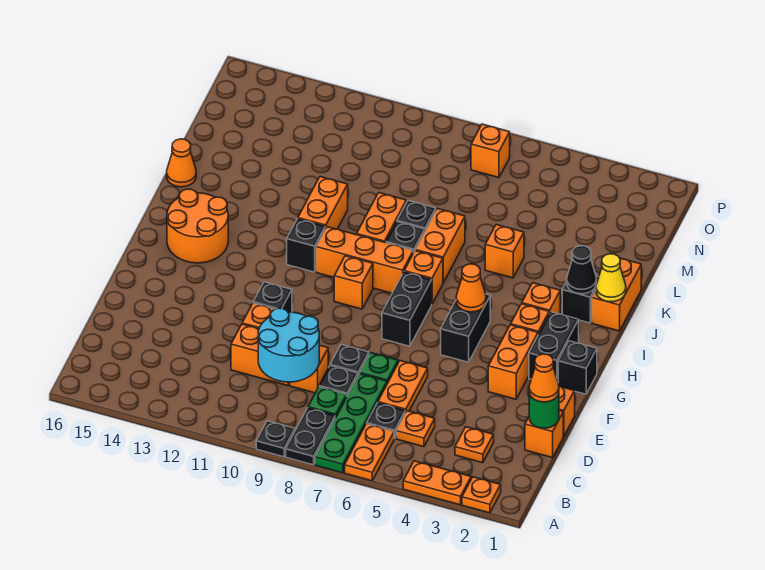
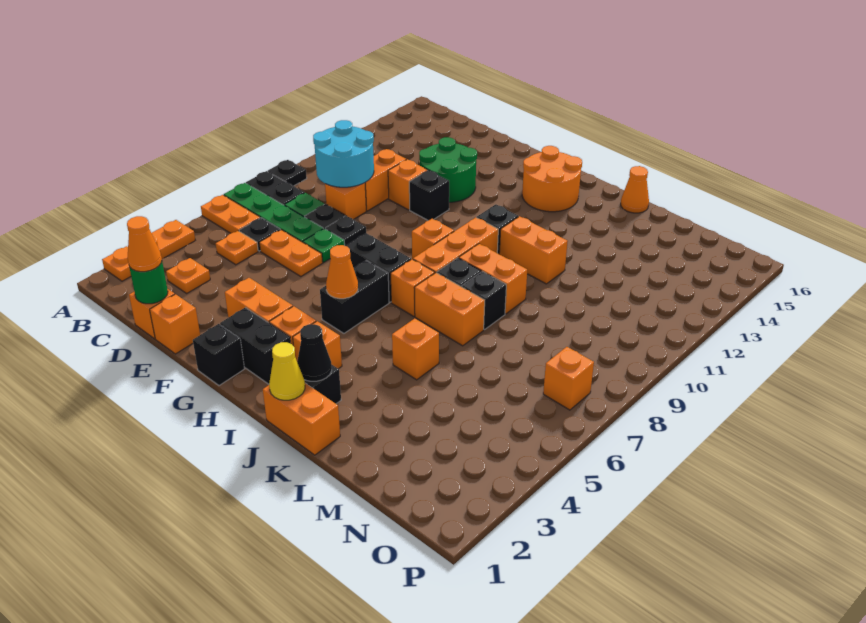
none -> green 2x2 round brick [419,137,477,202]
black 1x2 brick [441,294,490,362] -> black 1x2 brick turned to [320,260,389,333]

